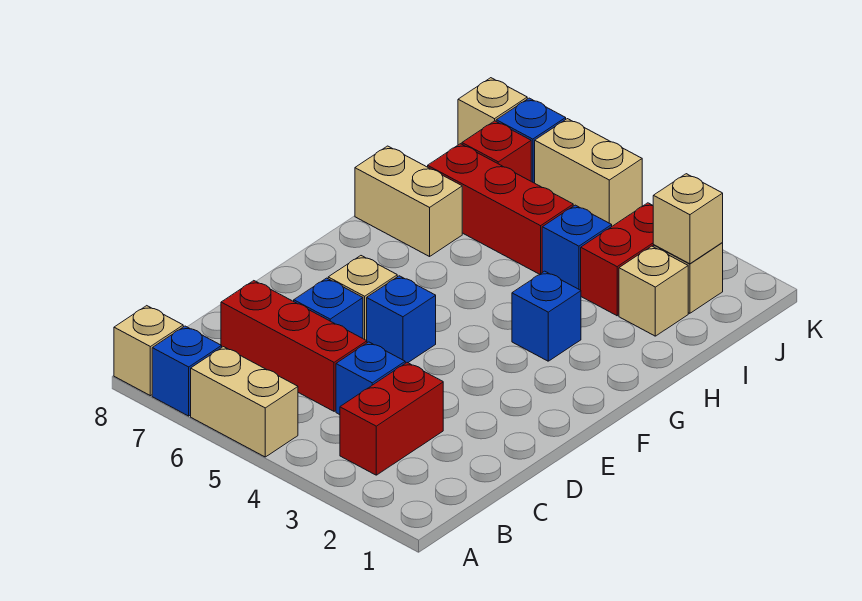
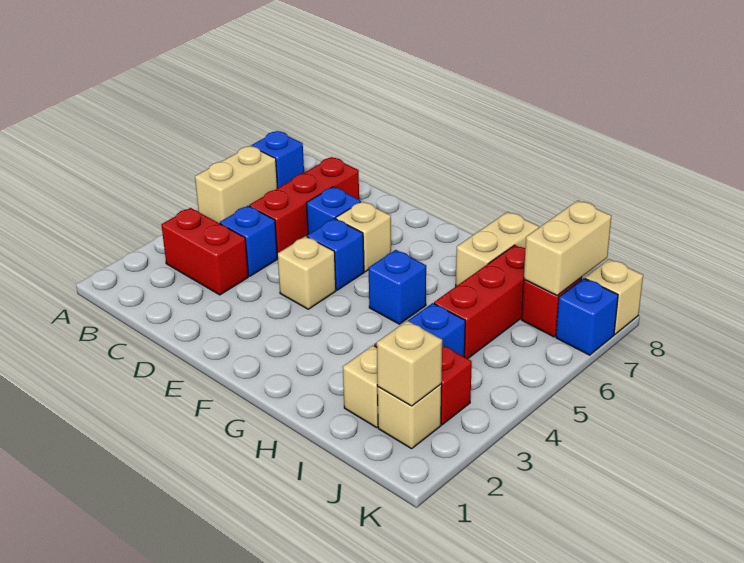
tan 1x1 brick [114,306,183,396] -> tan 1x1 brick moved to [277,236,336,309]
blue 1x1 brick [512,271,581,361] -> blue 1x1 brick moved to [369,250,426,324]
tan 1x2 brick [535,119,642,226] -> tan 1x2 brick moved to [524,201,611,296]

